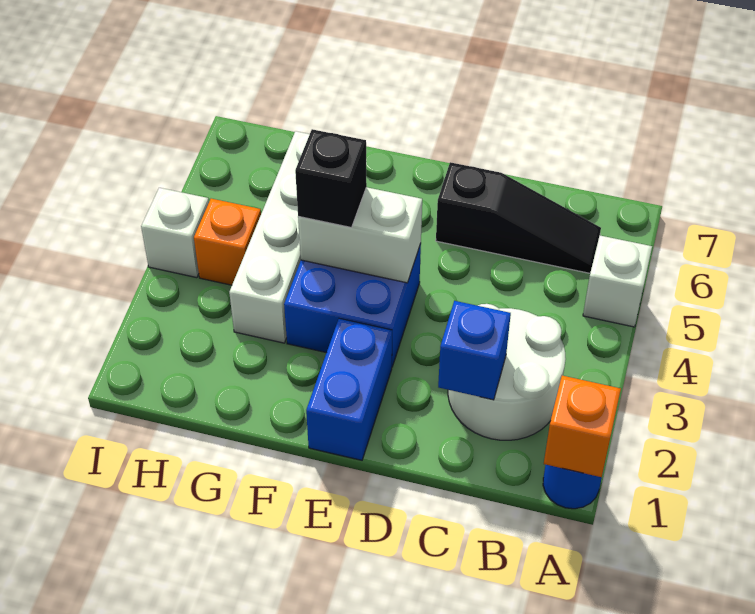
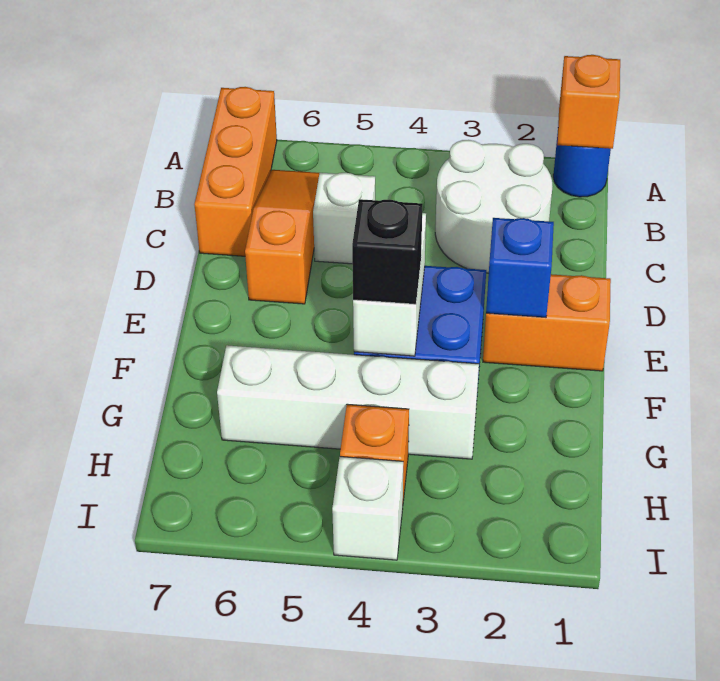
white 1x1 brick [583,236,652,327] -> white 1x1 brick moved to [313,173,375,264]
none -> orange 1x3 brick [194,87,277,256]
black 1x3 slope [436,162,601,273] -> orange 1x3 slope [245,170,319,304]
blue 1x1 brick [438,301,511,400] -> blue 1x1 brick moved to [486,218,554,317]
blue 1x2 brick [306,319,392,460] -> orange 1x2 brick [483,274,611,371]

